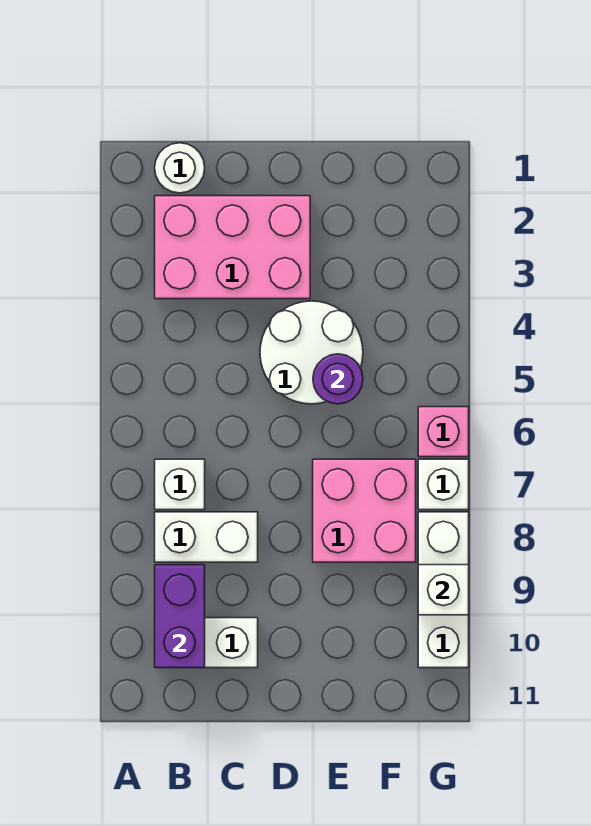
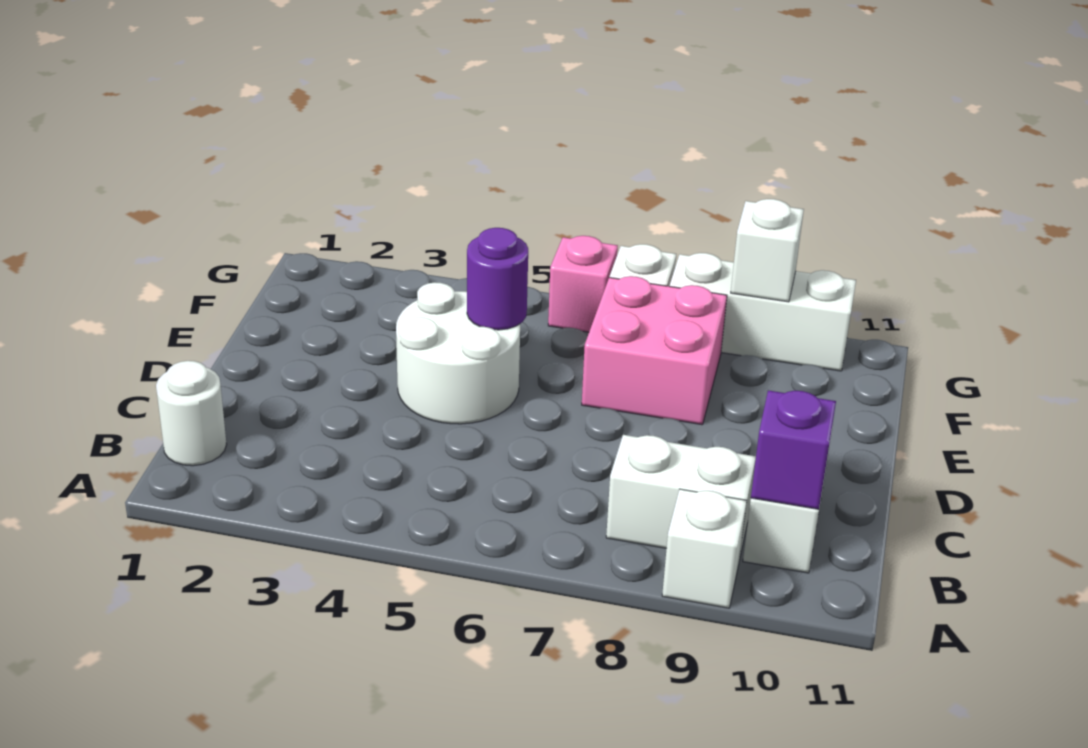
pink 2x3 brick [155,196,310,299] -> none
white 1x1 brick [155,459,205,510] -> white 1x1 brick moved to [662,489,747,608]
white 1x2 brick [155,512,258,562] -> white 1x2 brick turned to [606,435,756,556]
purple 1x2 brick [155,565,205,668] -> purple 1x1 brick [751,390,836,509]

